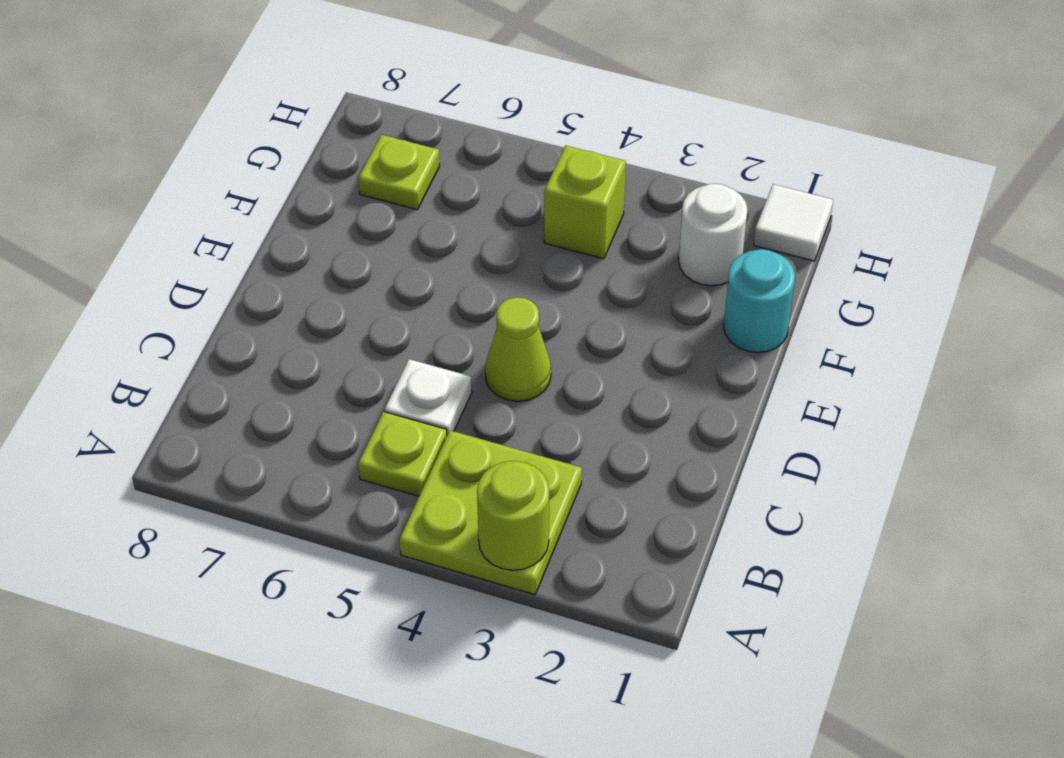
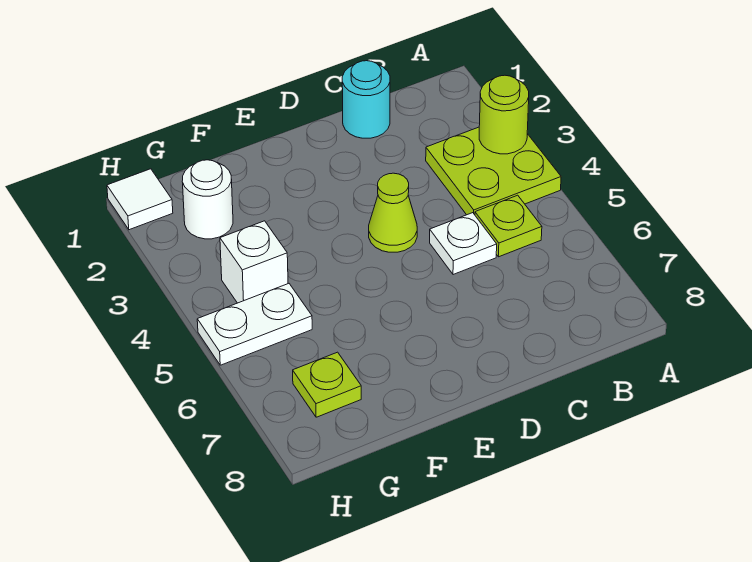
cyan 1x1 round brick [724,249,795,353] -> cyan 1x1 round brick moved to [342,61,390,138]
lime 1x1 brick [544,146,626,259] -> white 1x1 brick [220,221,288,303]
none -> white 1x2 plate [197,284,312,365]

